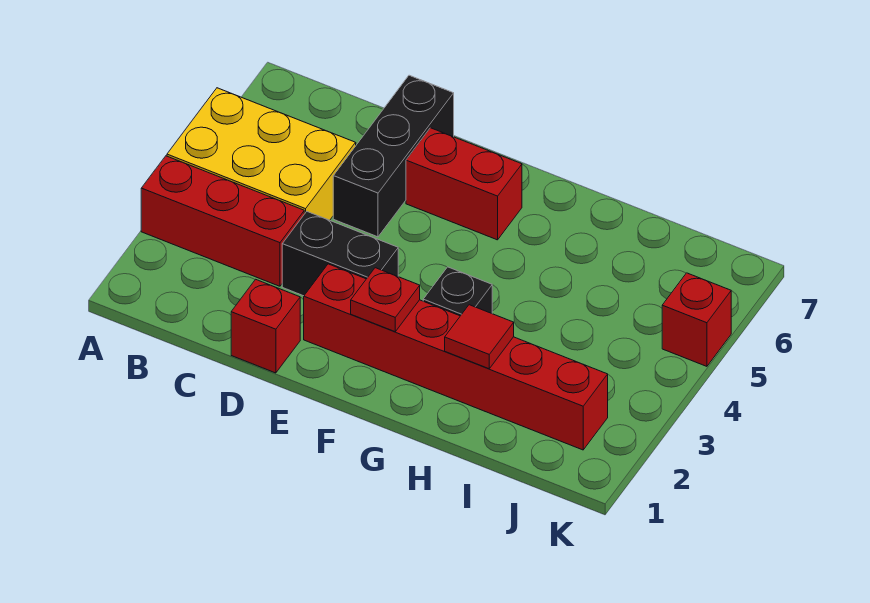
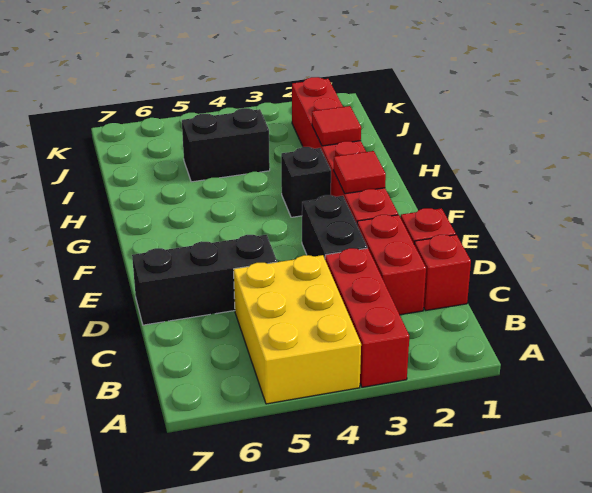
red 1x2 brick [406,128,522,240] -> red 1x2 brick moved to [357,215,426,315]
red 1x1 plate [351,268,420,332] -> red 1x1 tile [334,151,386,194]
none -> black 1x2 brick [182,108,270,182]
red 1x1 brick [662,273,731,366] -> red 1x1 brick moved to [414,235,471,311]

